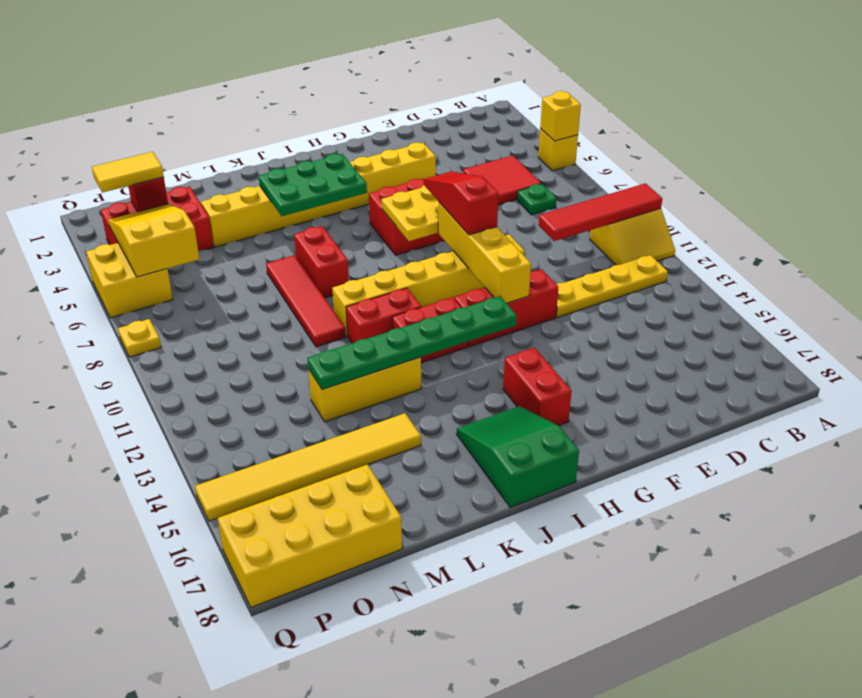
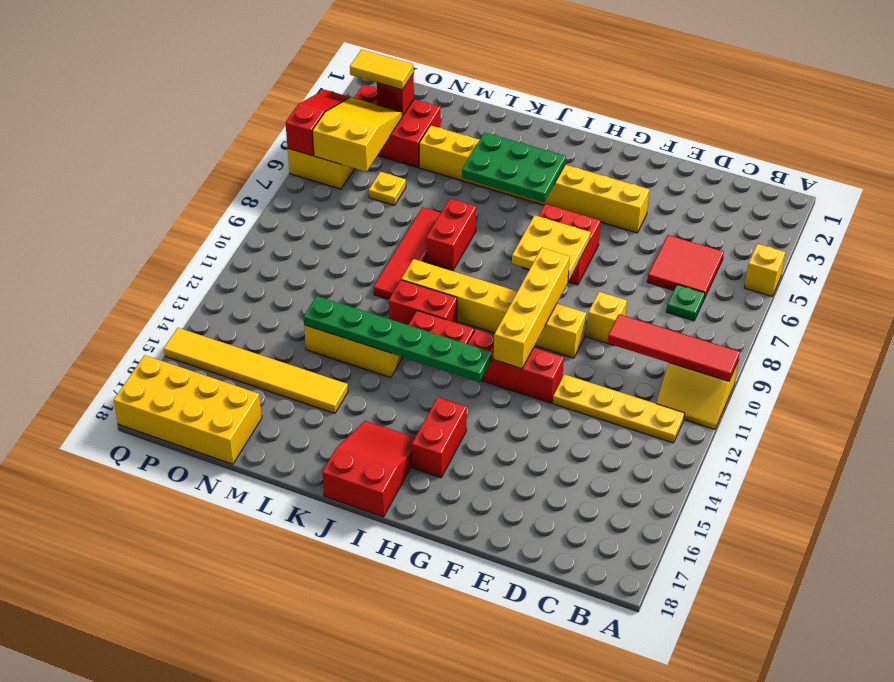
yellow 1x1 brick [540,91,581,141] -> yellow 1x1 brick moved to [587,292,627,343]
red 1x3 slope [424,171,499,235] -> red 1x3 slope moved to [285,90,349,156]
green 2x3 slope [457,406,579,507] -> red 2x3 slope [322,421,415,517]
yellow 1x1 plate [118,319,161,357] -> yellow 1x1 plate moved to [369,172,406,205]

